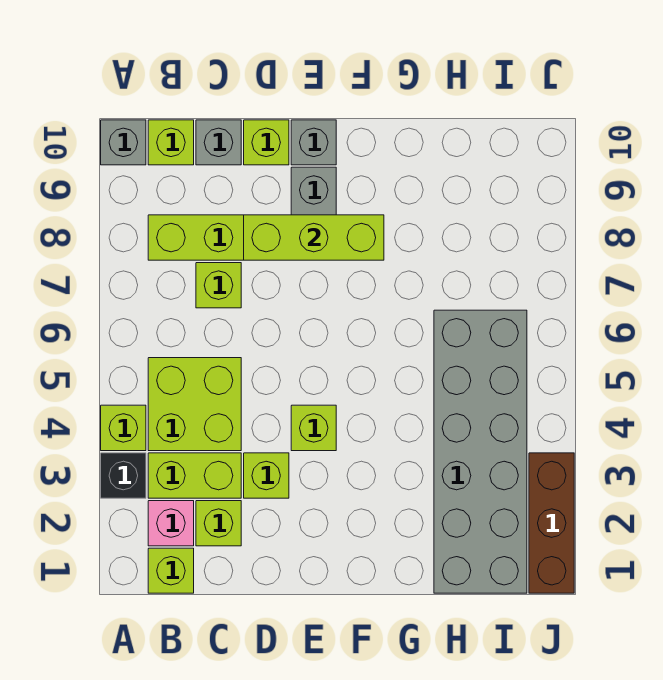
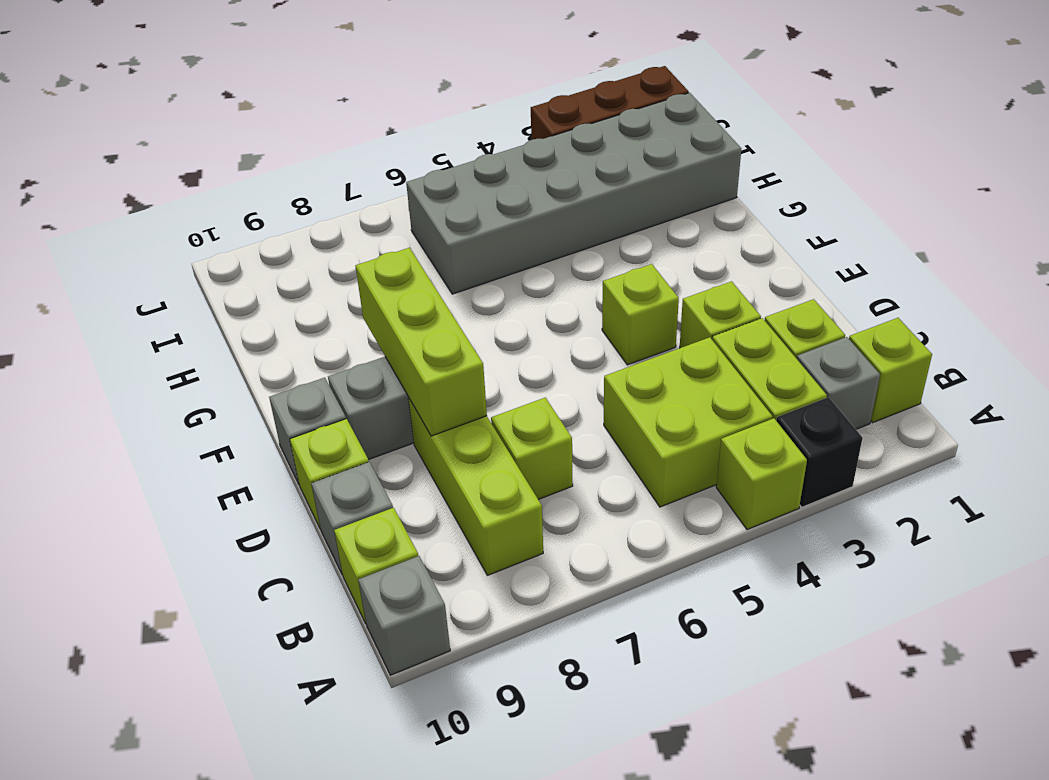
pink 1x1 brick [148,501,194,546] -> grey 1x1 brick [797,337,880,429]

